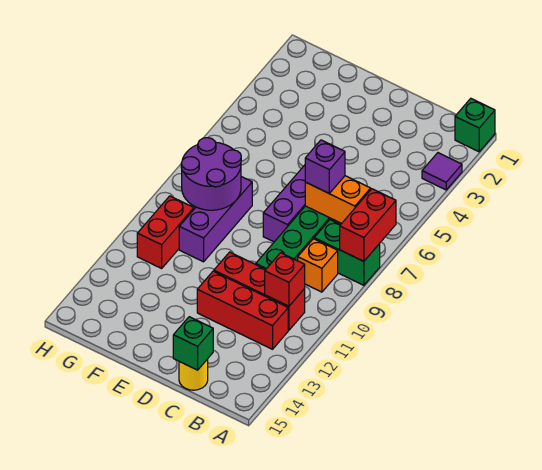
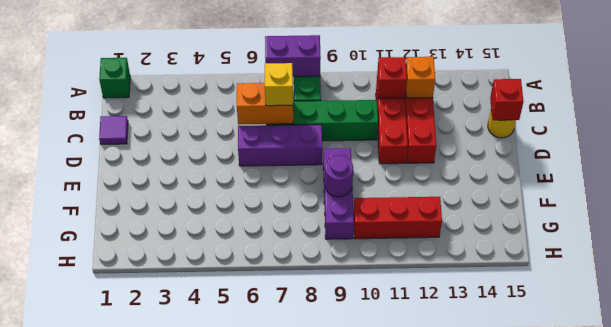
purple 1x1 tile [422,153,462,190] -> purple 1x1 tile moved to [99,116,128,144]
red 1x2 brick [340,189,396,261] -> purple 1x2 brick [265,35,321,77]
orange 1x2 brick [305,176,371,224] -> orange 1x2 brick turned to [237,83,293,125]
orange 1x1 brick [298,239,338,292] -> orange 1x1 brick moved to [406,57,435,98]
purple 1x1 brick [305,140,345,193] -> yellow 1x1 brick [265,63,293,106]
green 1x1 brick [173,317,213,370] -> red 1x1 brick [490,79,523,120]
purple 1x3 brick [179,177,252,262] -> purple 1x3 brick turned to [323,148,354,239]
purple 2x2 round brick [181,138,241,210] -> purple 1x1 round brick [325,155,353,197]
red 1x2 brick [137,196,194,268] -> red 1x3 brick [354,197,442,239]

